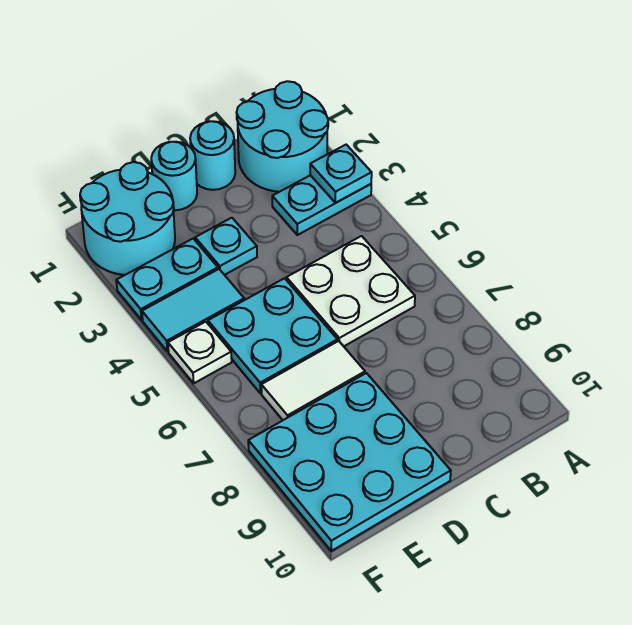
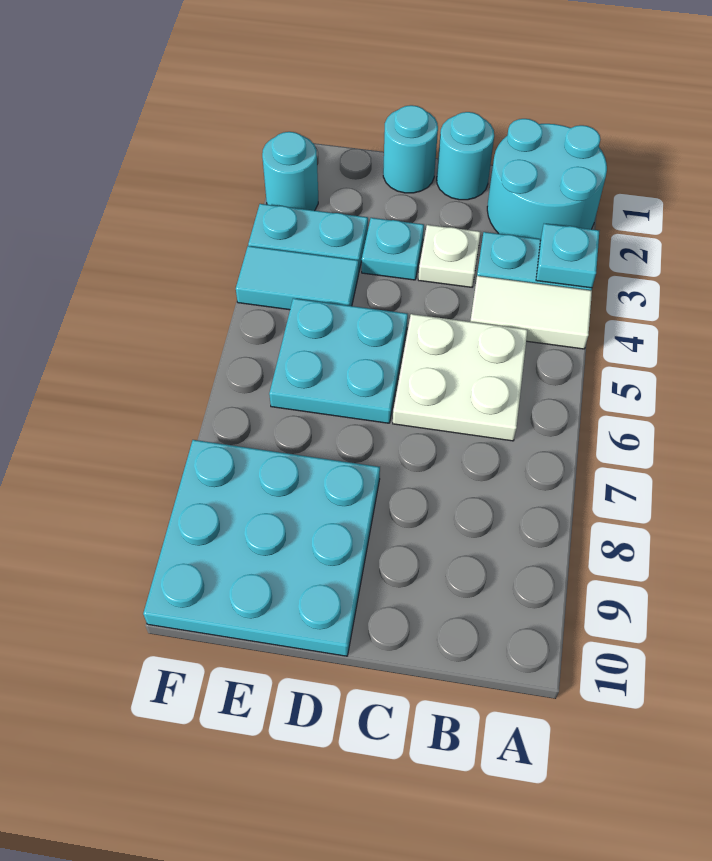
white 1x2 tile [261,341,365,420] -> white 1x2 tile moved to [470,276,592,349]
cyan 2x2 round brick [80,162,175,275] -> cyan 1x1 round brick [262,132,318,211]
white 1x1 plate [168,322,232,383] -> white 1x1 plate moved to [418,225,481,287]

